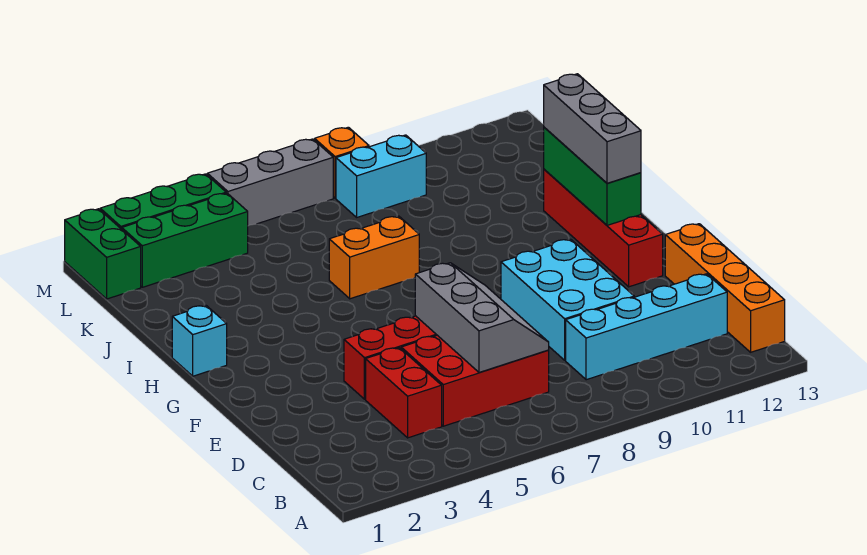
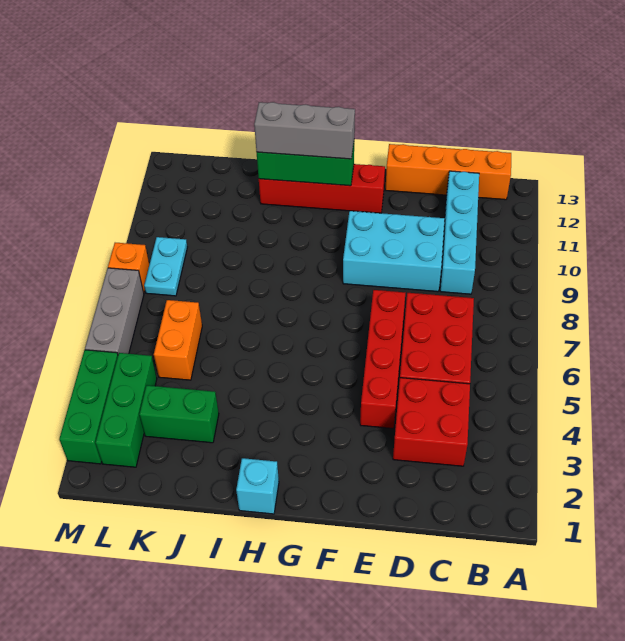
red 1x2 brick [366,348,442,438] -> red 2x2 brick [393,378,470,466]
grey 2x3 slope [415,263,549,372] -> none
orange 1x2 brick [329,216,419,299] -> orange 1x2 brick moved to [154,300,202,380]
green 1x2 brick [65,209,141,299] -> green 1x2 brick moved to [139,385,219,443]
cyan 1x2 brick [336,135,426,217] -> cyan 1x2 plate [144,237,187,296]

